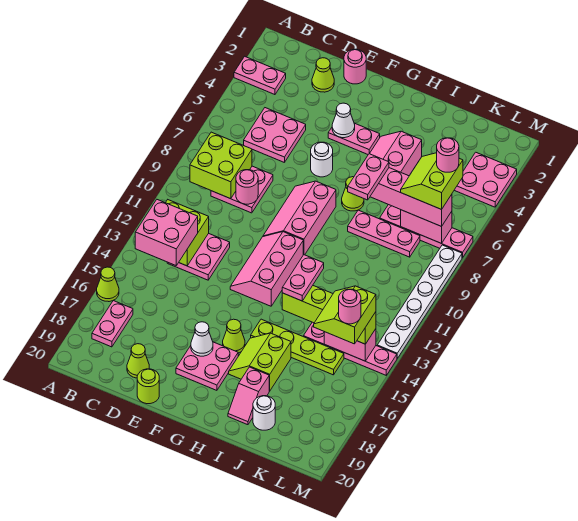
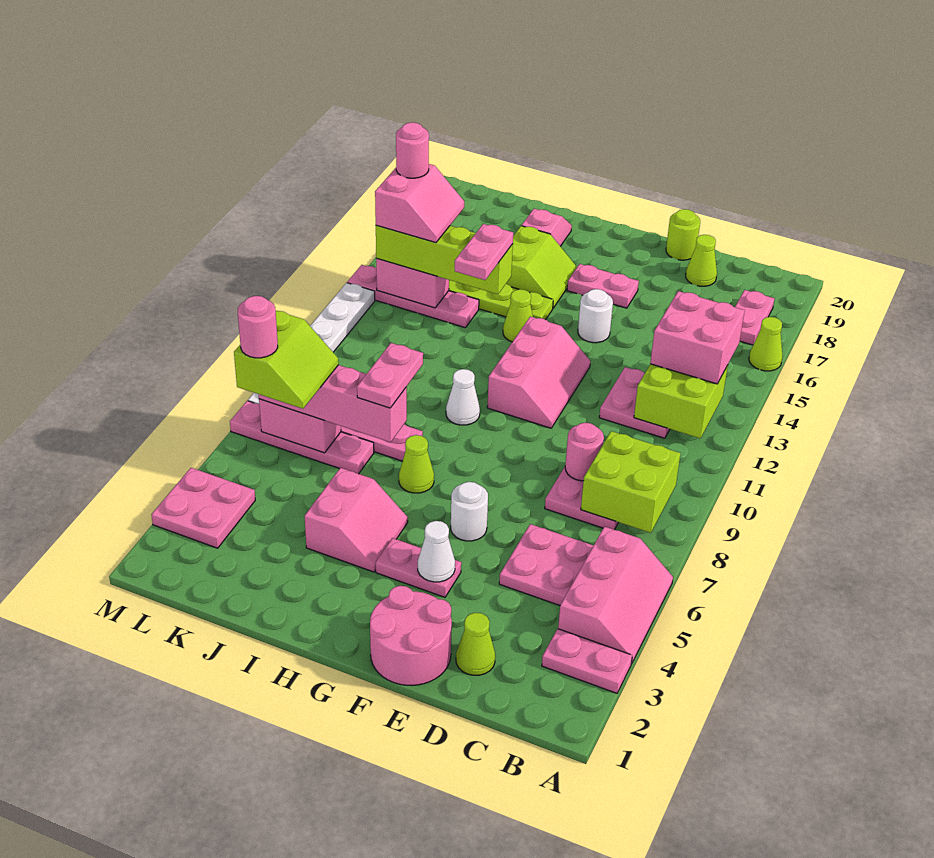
pink 1x1 round brick [344,49,366,84] -> pink 2x2 round brick [370,586,452,686]
pink 2x3 slope [263,181,336,255] -> pink 2x3 slope moved to [558,527,673,664]
pink 2x2 plate [176,342,238,390] -> pink 1x2 plate [567,264,639,308]
white 1x1 cone [191,322,213,356] -> white 1x1 cone moved to [446,369,480,425]
lime 1x1 cone [223,319,245,353] -> lime 1x1 cone moved to [503,289,533,342]
white 1x1 round brick [253,396,275,430] -> white 1x1 round brick moved to [578,289,613,343]
lime 2x2 slope [314,286,376,344] -> pink 2x2 slope [375,164,464,242]

